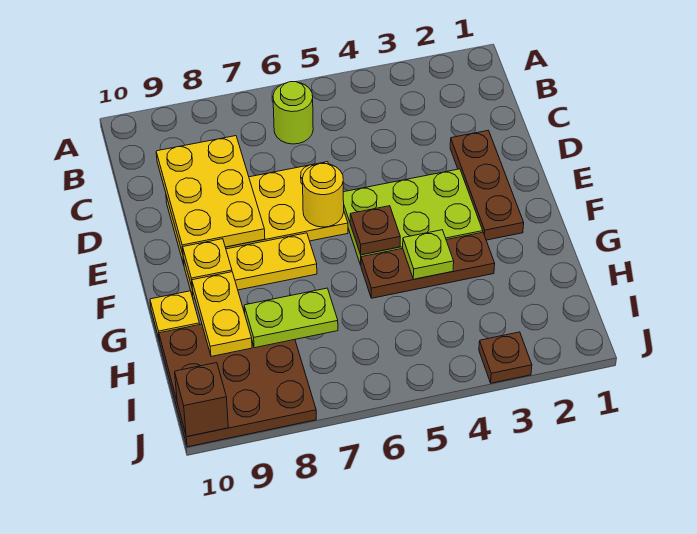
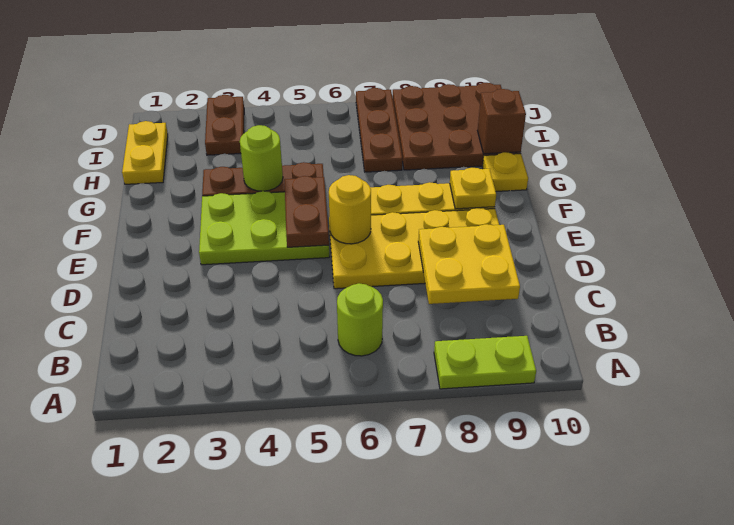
yellow 2x3 plate [156,136,265,254] -> yellow 2x2 plate [418,224,520,304]
brown 1x3 plate [450,130,524,240] -> brown 1x3 plate moved to [356,88,402,172]
brown 1x1 plate [350,206,400,255] -> brown 1x2 plate [284,176,329,247]
lime 1x1 plate [403,230,454,279] -> lime 1x1 round brick [240,125,283,191]
yellow 1x2 plate [192,272,252,357] -> yellow 1x2 plate moved to [122,121,168,184]
lime 1x2 plate [244,288,338,348] -> lime 1x2 plate moved to [434,336,536,389]
brown 1x1 plate [479,332,532,383] -> brown 1x2 plate [205,95,244,155]
brown 1x1 brick [175,363,228,437] -> brown 1x1 brick moved to [478,89,526,154]

